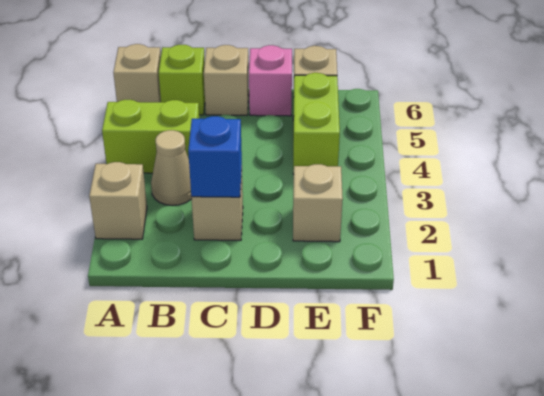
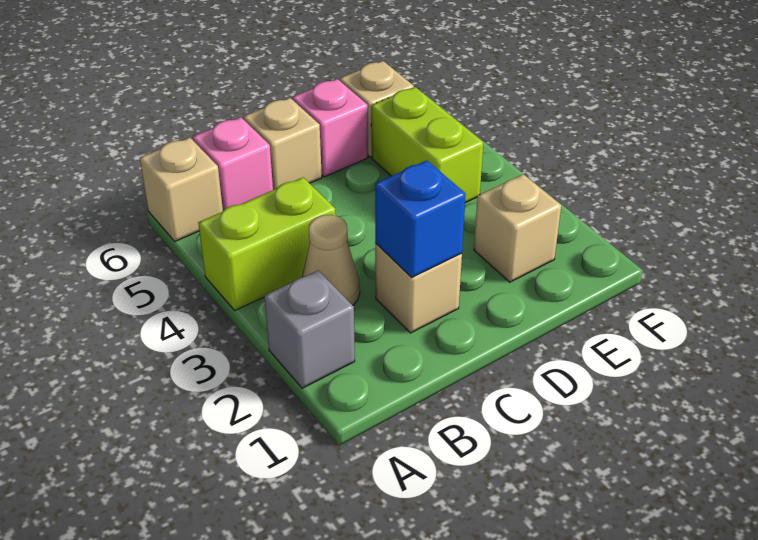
tan 1x1 brick [89,162,147,239] -> grey 1x1 brick [264,270,355,388]
lime 1x1 brick [159,45,205,115] -> pink 1x1 brick [193,117,273,210]

